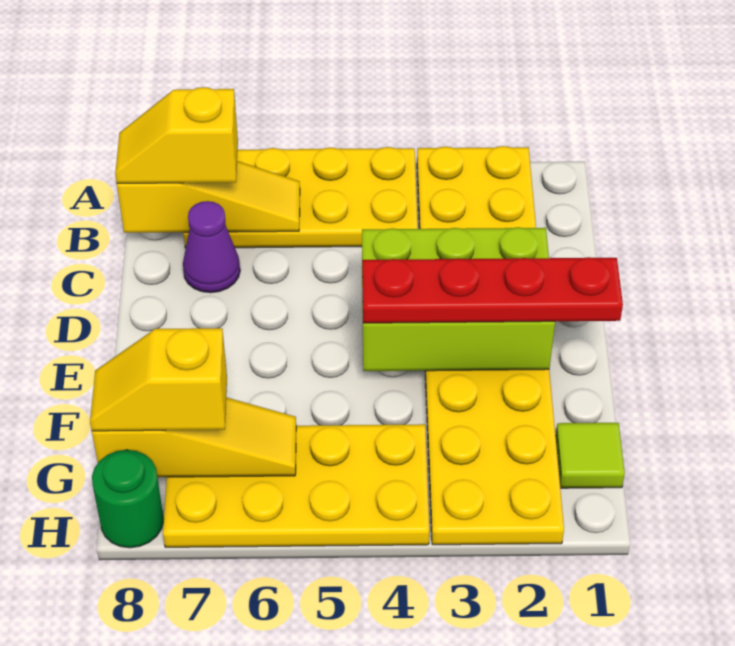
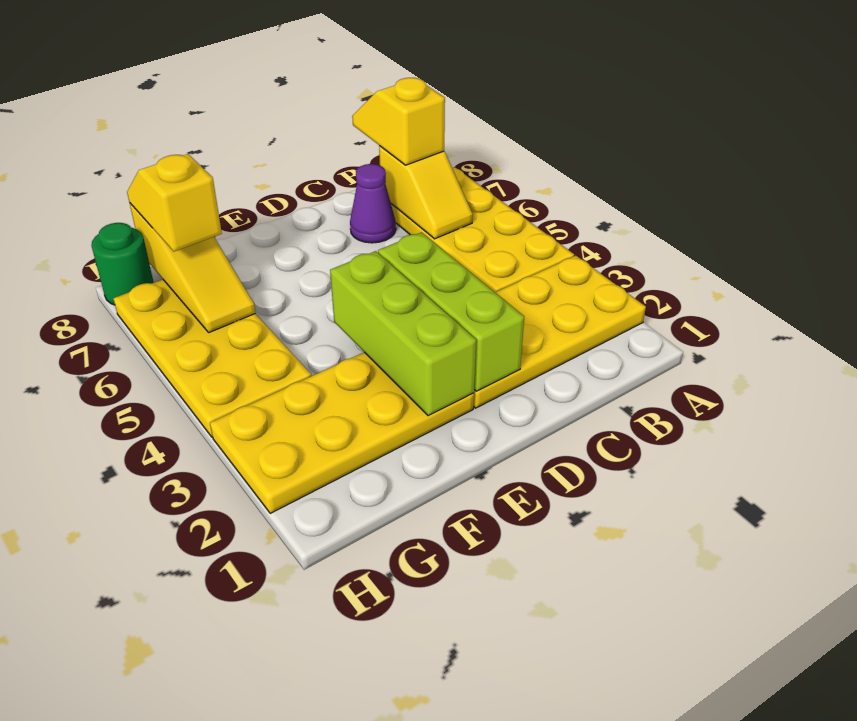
yellow 1x3 slope [117,161,300,233] -> yellow 1x2 slope [379,146,473,239]
red 1x4 plate [362,257,623,323] -> none
lime 1x1 tile [556,423,625,488] -> none

